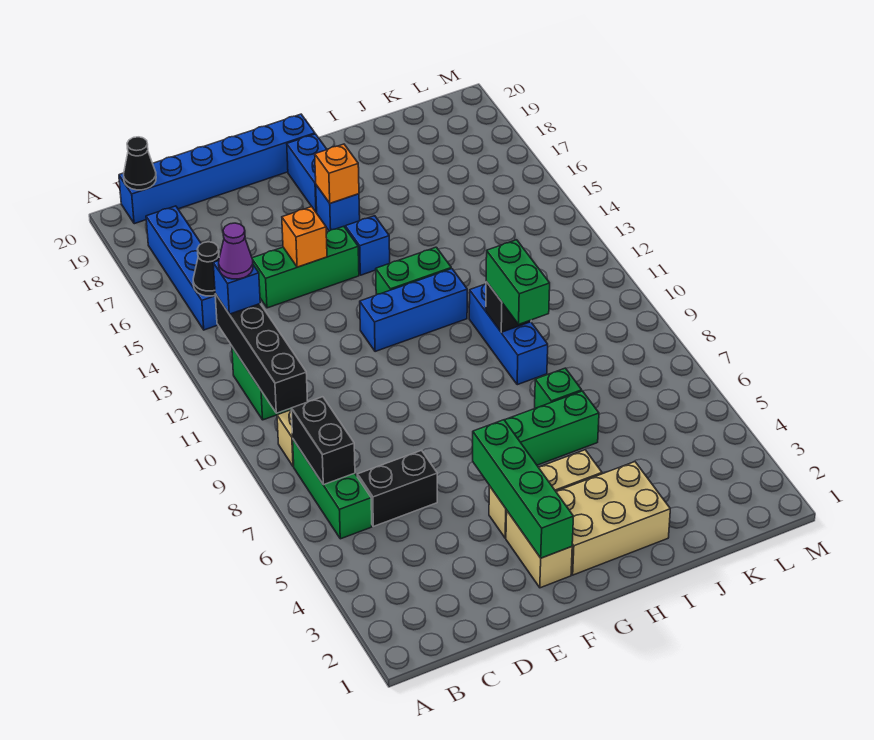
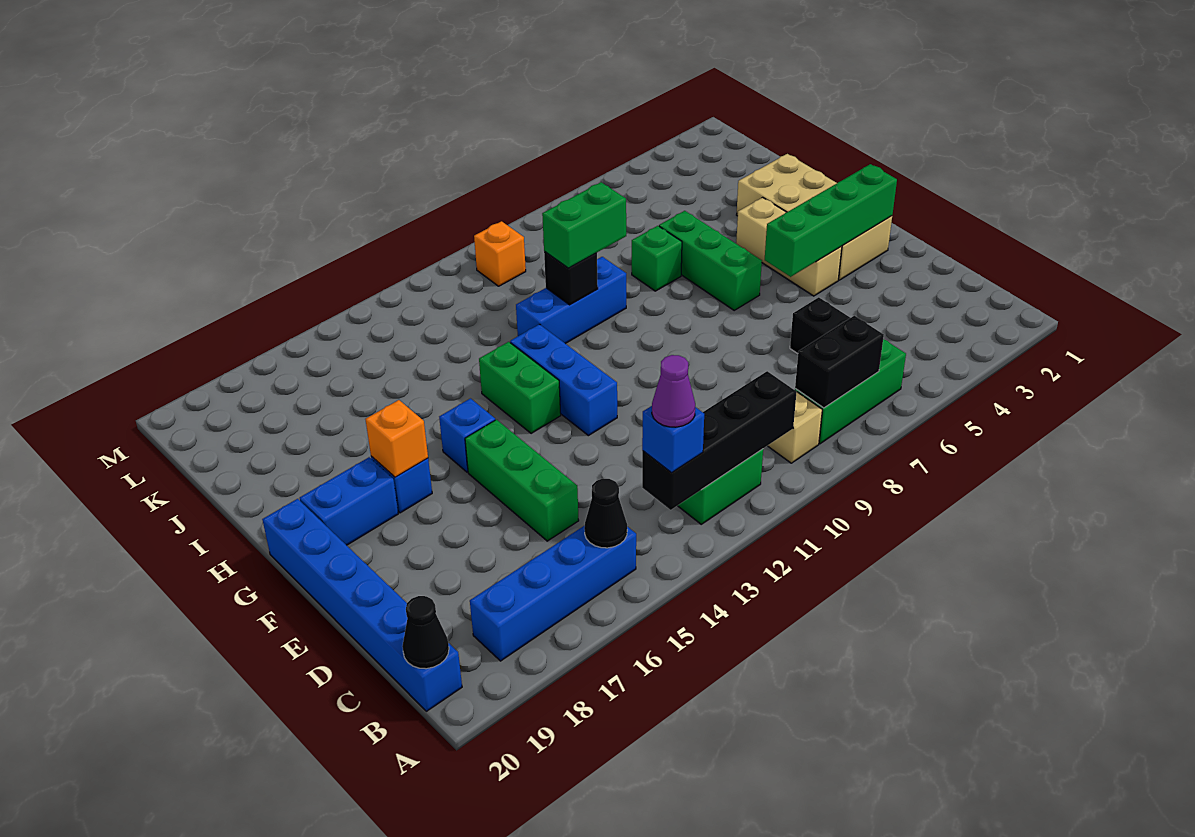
orange 1x1 brick [282,207,327,267] -> orange 1x1 brick moved to [474,221,526,286]

